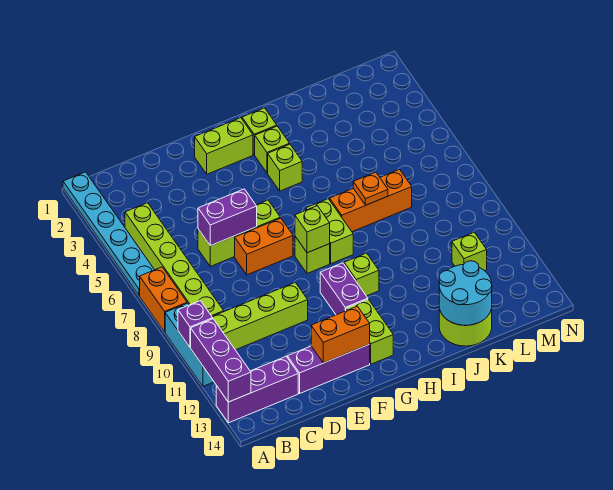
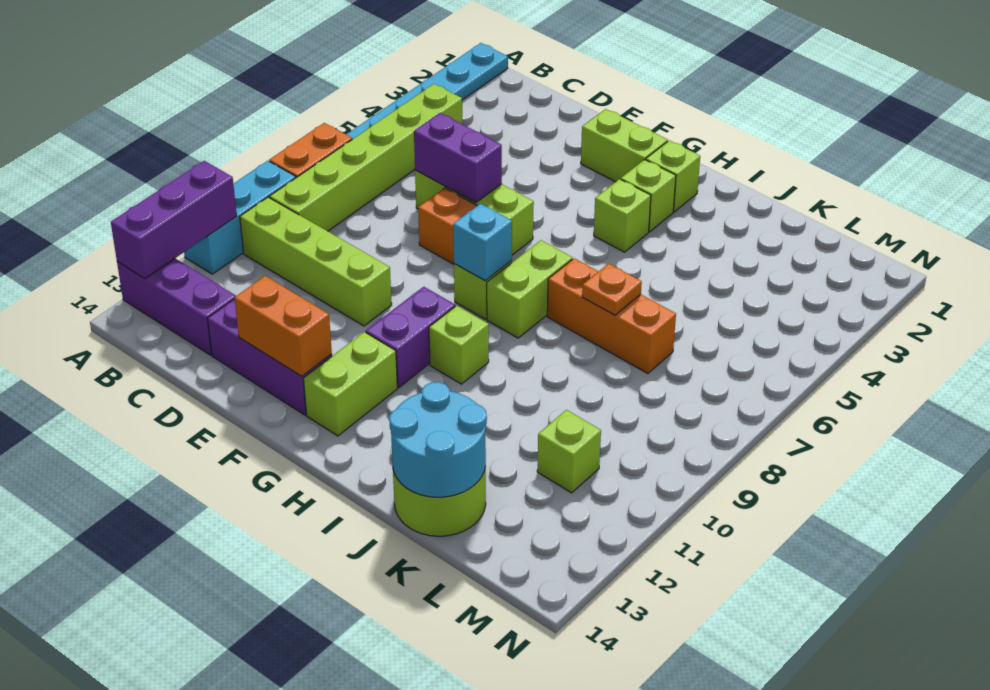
purple 1x1 brick [178,301,213,347] -> none
lime 1x1 brick [295,206,330,253] -> cyan 1x1 brick [453,204,512,281]

